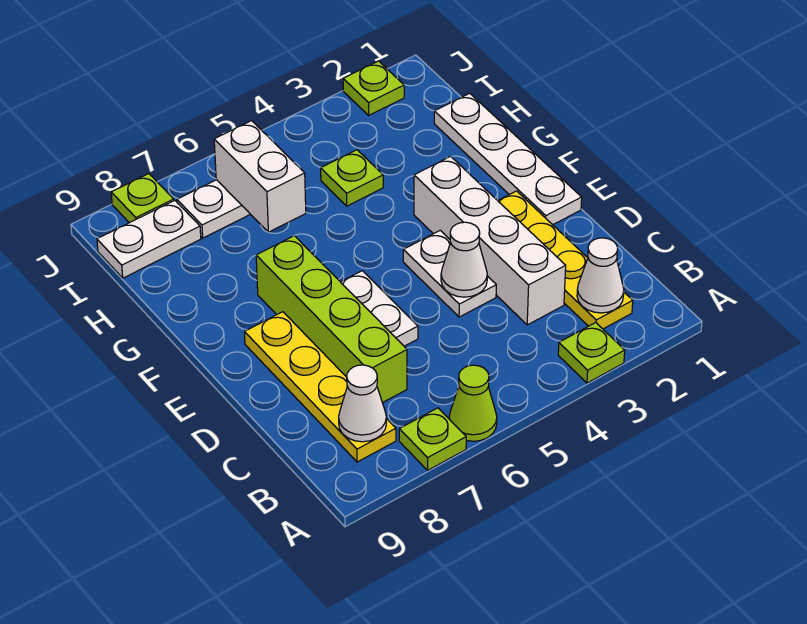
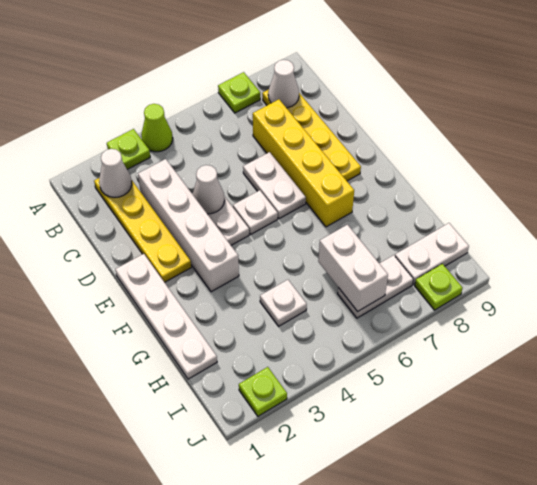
lime 1x1 cone [449,365,497,441] -> lime 1x1 cone moved to [141,104,173,152]
lime 1x4 brick [256,236,407,403] -> yellow 1x4 brick [253,99,354,227]
none -> white 1x1 plate [233,190,278,234]
lime 1x1 plate [321,150,383,206] -> white 1x1 plate [260,280,307,326]

